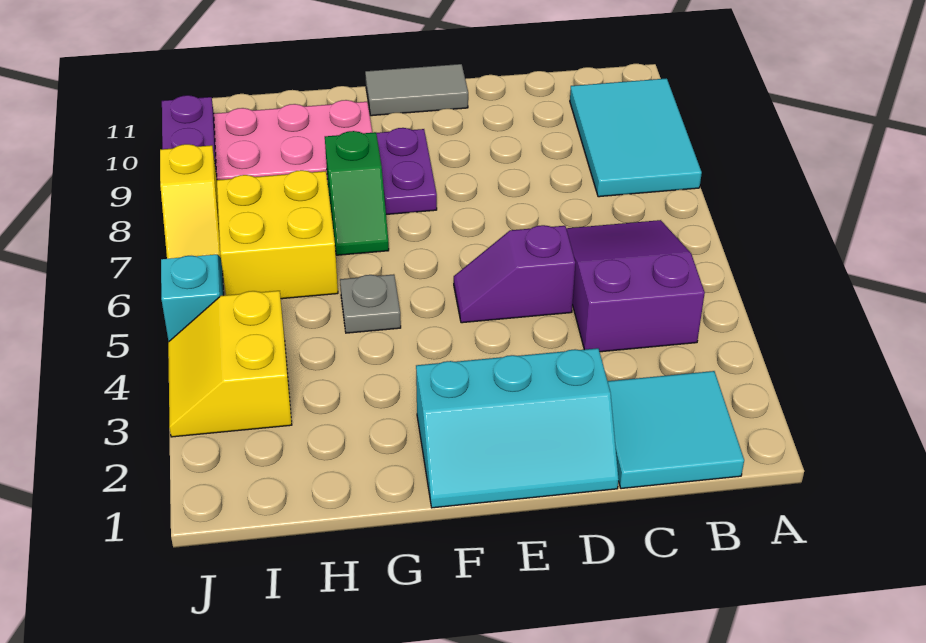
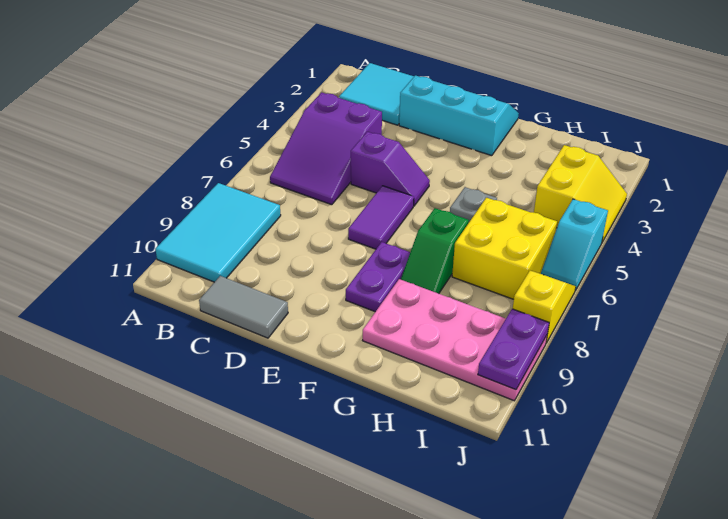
none -> purple 1x2 tile [348,186,414,249]
grey 1x2 tile [365,64,468,116] -> grey 1x2 tile moved to [199,276,288,338]
green 1x2 slope [325,131,389,255] -> green 1x2 slope turned to [401,208,469,294]

